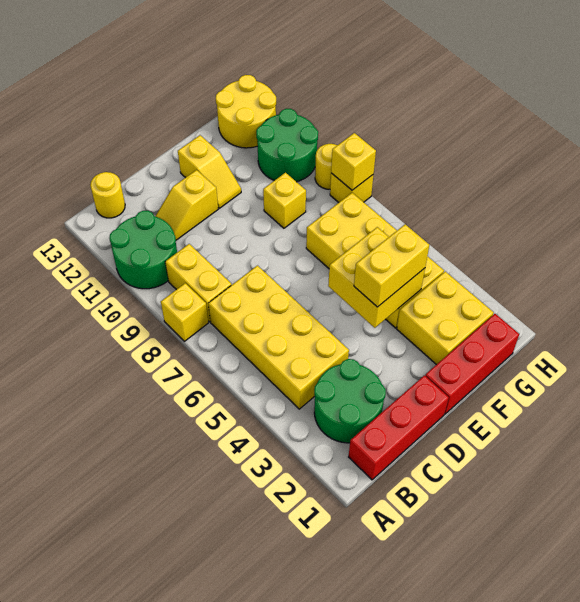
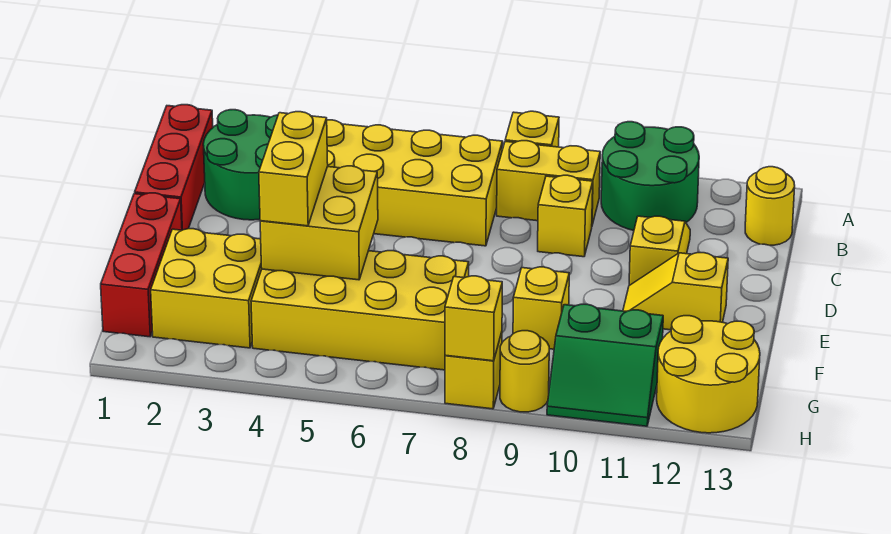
none -> yellow 1x1 brick [538,175,593,257]
green 2x2 round brick [256,109,318,182] -> green 2x2 slope [547,304,663,426]

